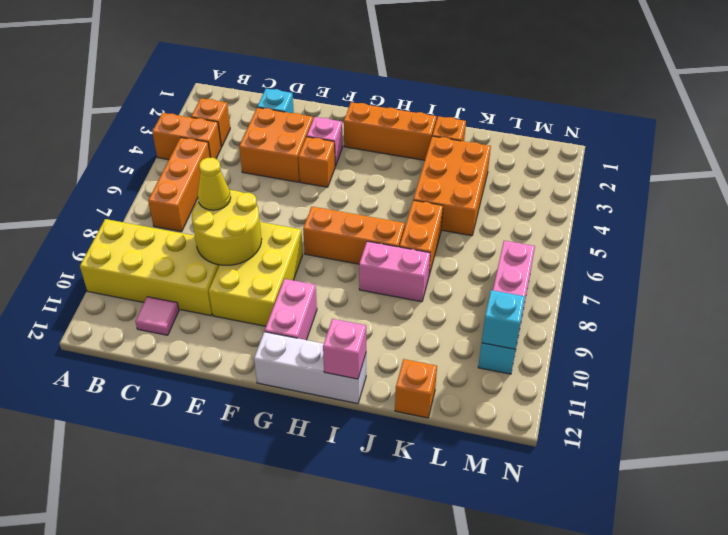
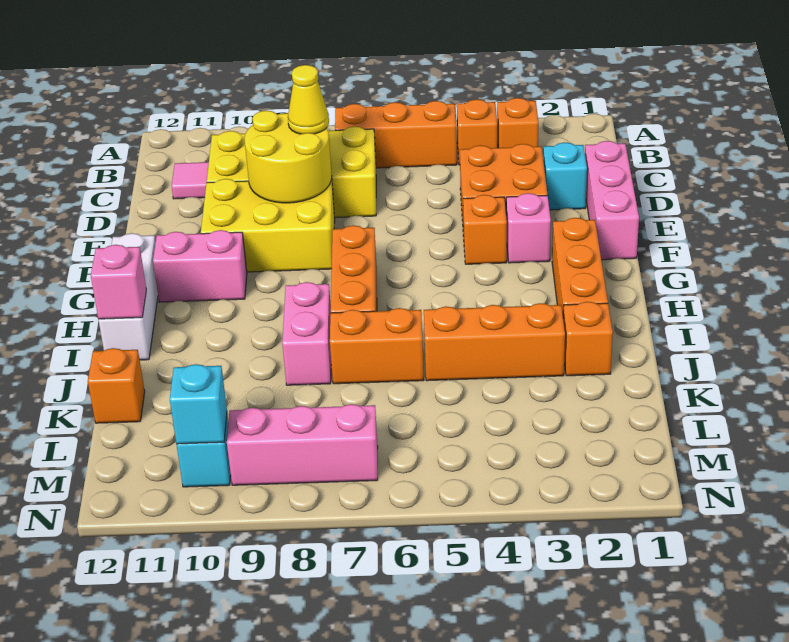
orange 1x2 brick [152,113,221,160] -> orange 1x1 brick [457,99,497,165]
yellow 2x4 brick [80,219,219,316] -> yellow 2x4 brick turned to [207,127,376,218]
none -> pink 1x3 brick [585,141,639,260]
orange 2x3 brick [413,136,491,236] -> orange 1x3 brick [424,303,565,381]

